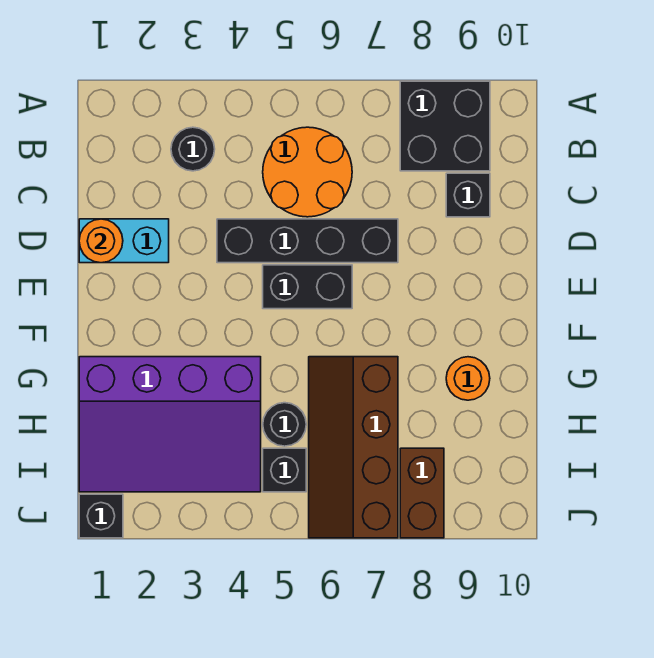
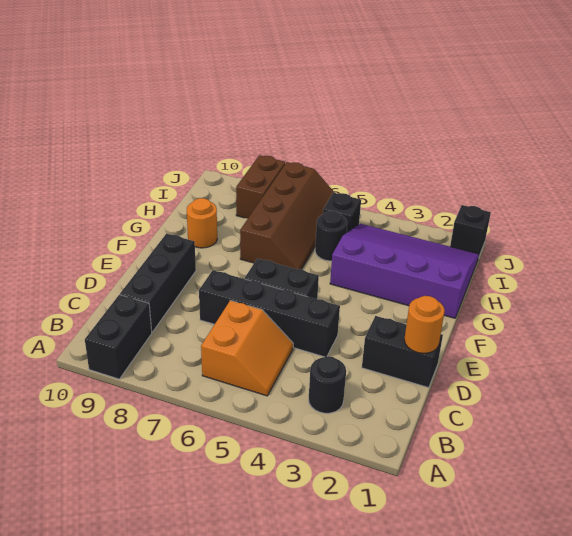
black 2x2 brick [400,81,490,171] -> black 1x2 brick [85,295,152,379]
orange 2x2 round brick [263,127,352,217] -> orange 2x2 slope [201,300,293,396]
black 1x1 brick [446,173,490,217] -> black 1x3 brick [120,234,196,332]
cyan 1x2 brick [79,219,169,263] -> black 1x2 brick [362,316,443,388]

